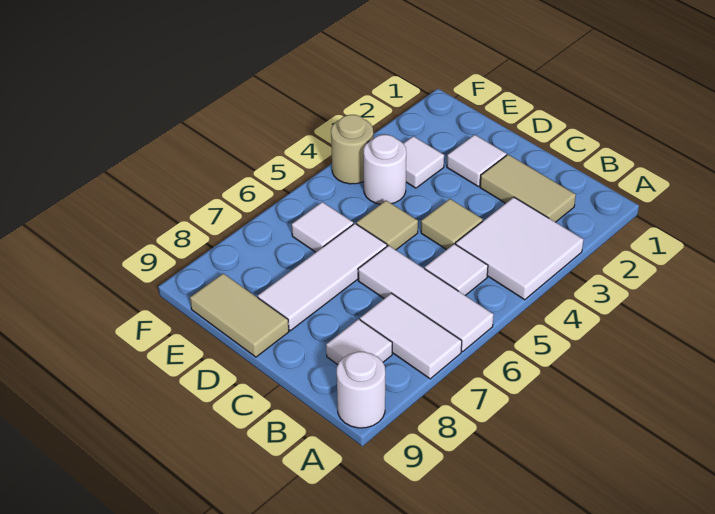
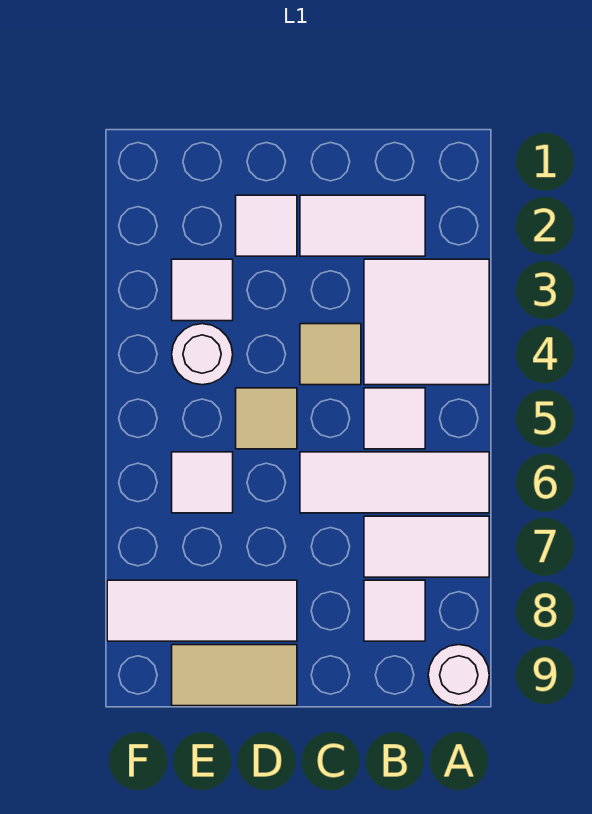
tan 1x2 tile [480,155,576,222] -> white 1x2 tile [300,195,425,256]
white 1x3 tile [258,224,387,331] -> white 1x3 tile turned to [107,580,297,641]
tan 1x1 round brick [331,115,373,184] -> none

